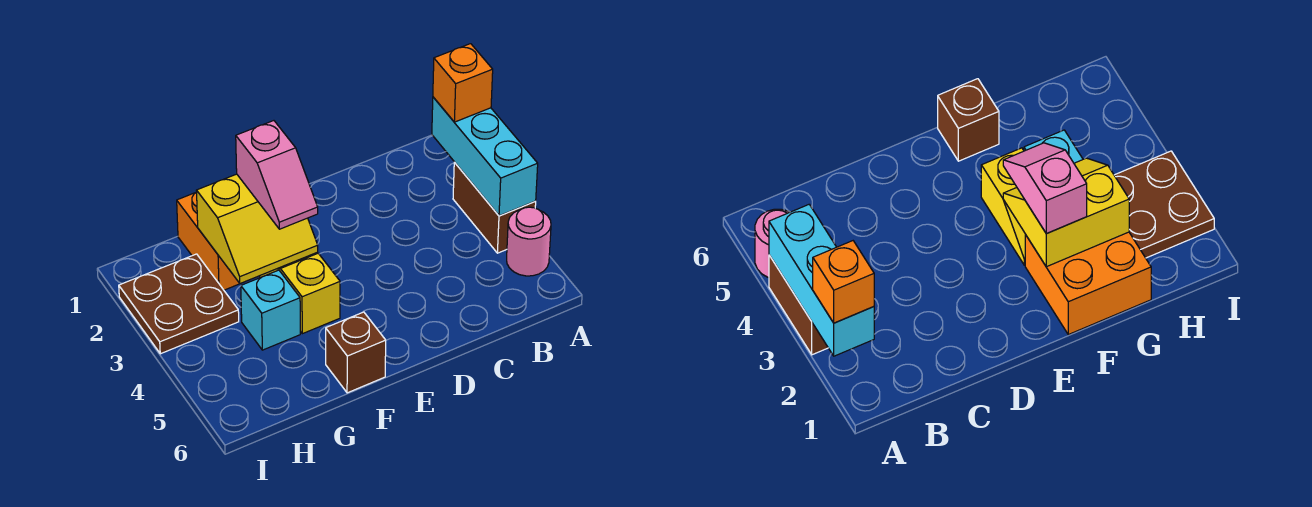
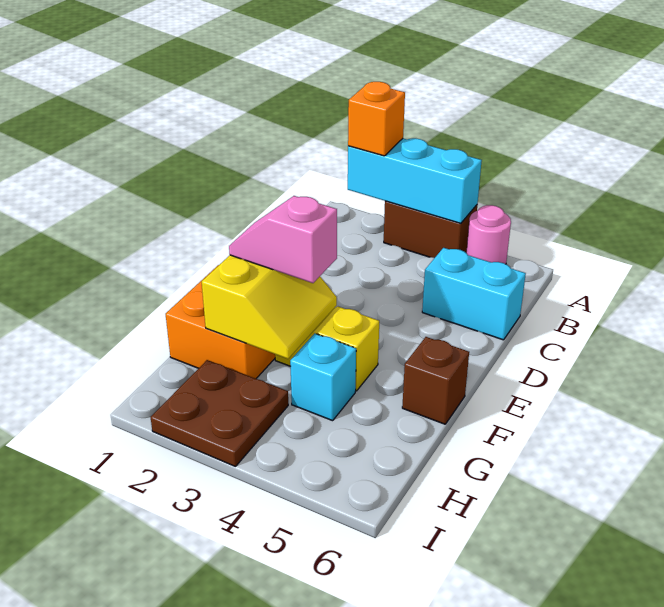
none -> cyan 1x2 brick [422,248,526,340]
pink 1x2 slope [236,121,318,229] -> pink 1x2 slope turned to [229,196,337,283]

